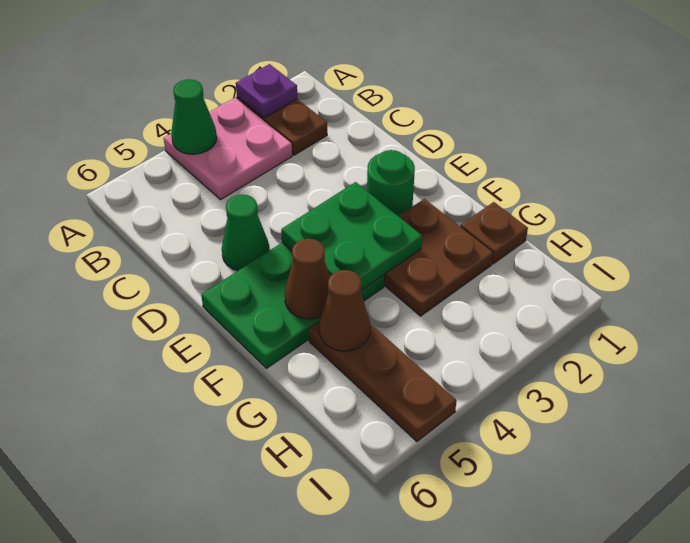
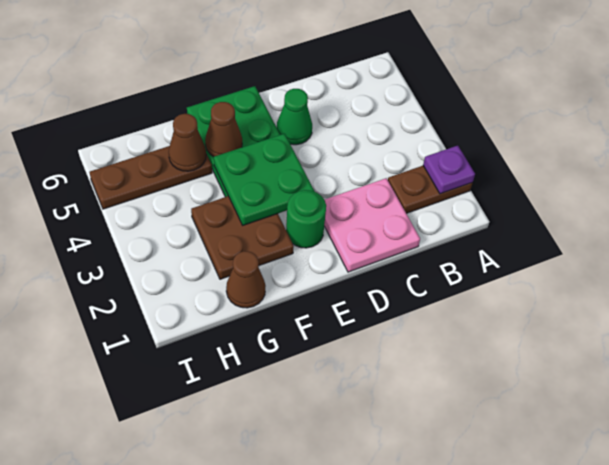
pink 2x2 plate [164,98,292,200] -> pink 2x2 plate moved to [324,178,420,272]
green 1x1 cone [171,79,217,154] -> none
brown 1x1 plate [461,202,528,264] -> brown 1x1 cone [226,251,266,308]

